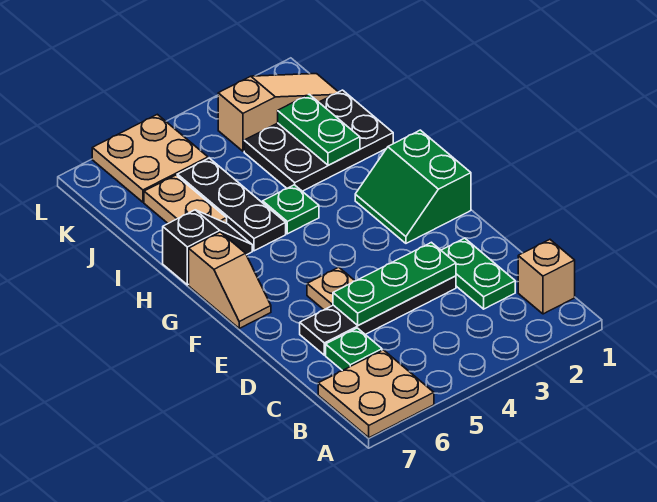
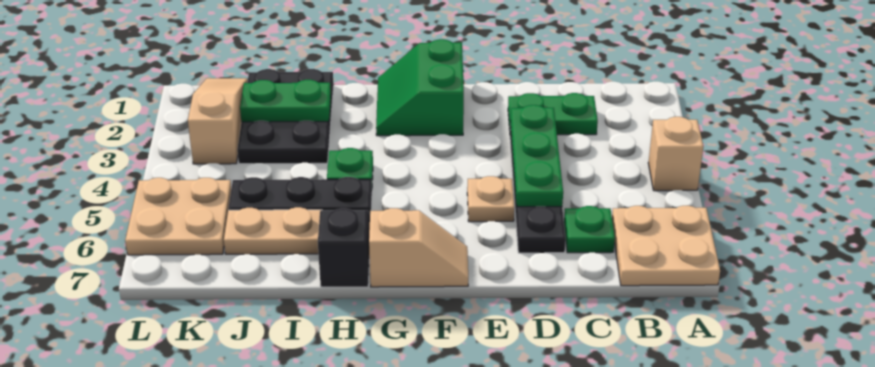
tan 1x1 brick [518,240,575,314] -> tan 1x1 brick moved to [648,117,703,191]
green 2x2 slope [355,130,471,243] -> green 2x2 slope turned to [376,39,464,136]

